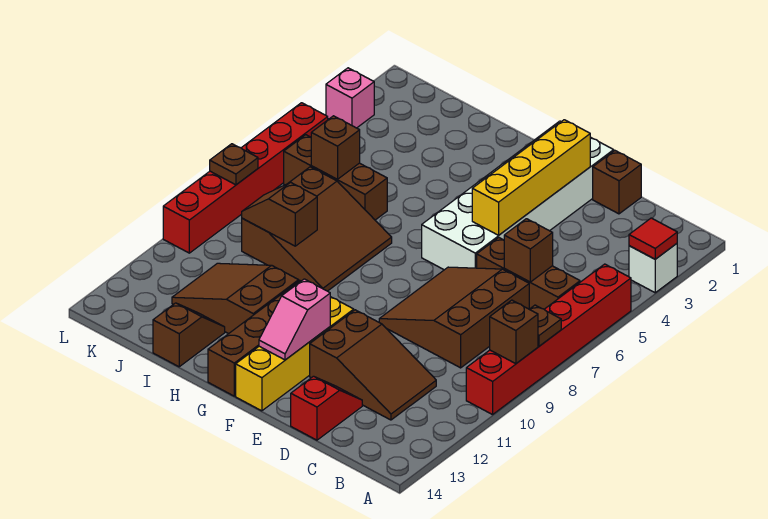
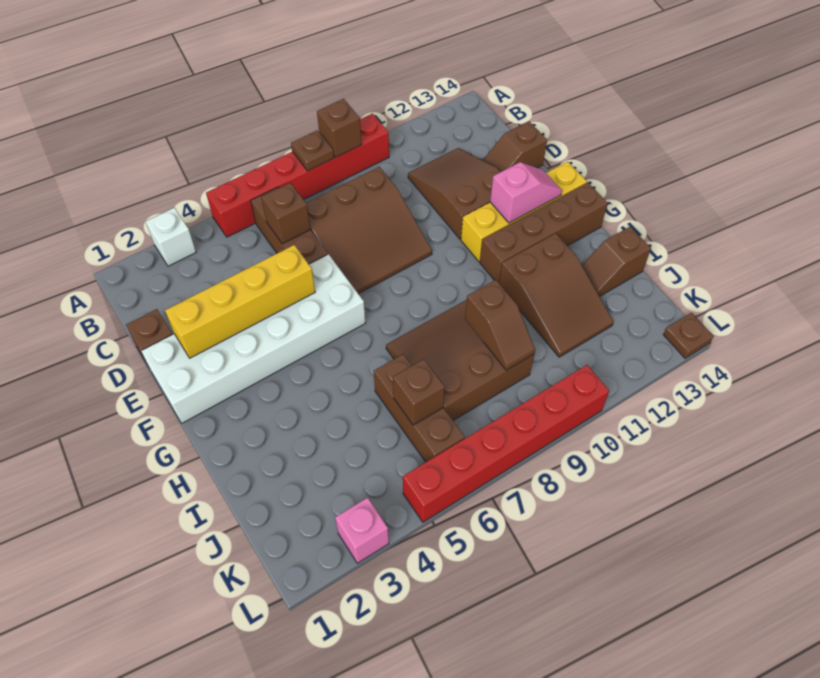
red 1x1 tile [629,218,677,259] -> none
red 1x2 slope [291,376,362,440] -> brown 1x2 slope [483,121,547,172]
brown 1x1 plate [210,144,258,185] -> brown 1x1 plate moved to [663,313,713,358]

